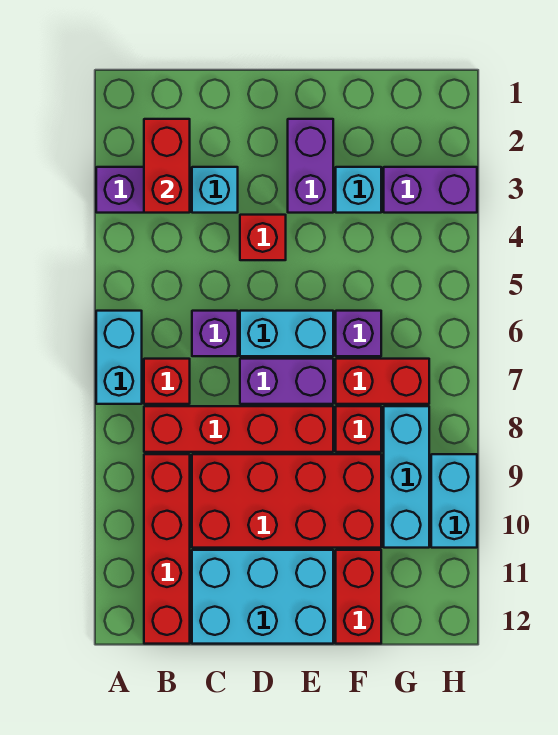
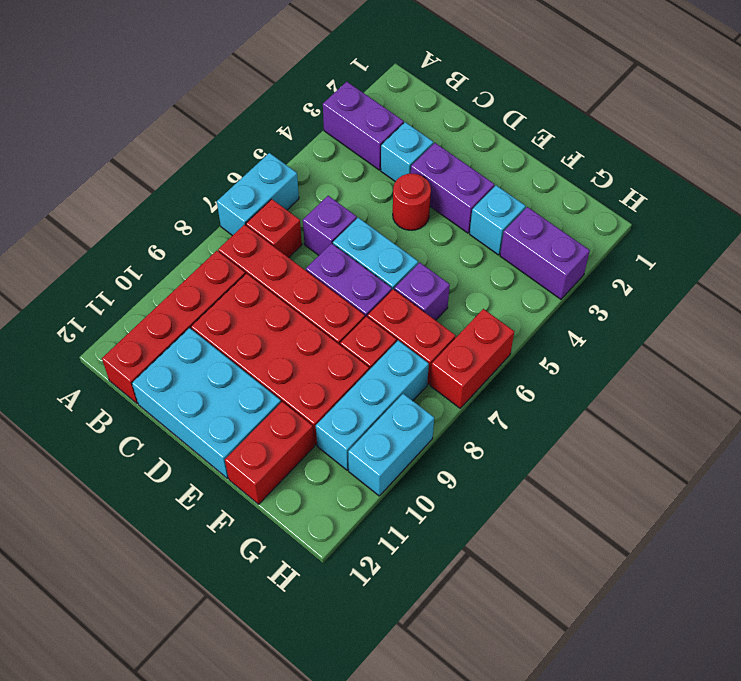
red 1x2 brick [144,119,190,213] -> red 1x2 brick moved to [430,309,514,408]
red 1x1 brick [240,215,286,260] -> red 1x1 round brick [393,174,431,230]
purple 1x2 brick [288,119,333,213] -> purple 1x2 brick turned to [411,143,494,233]

